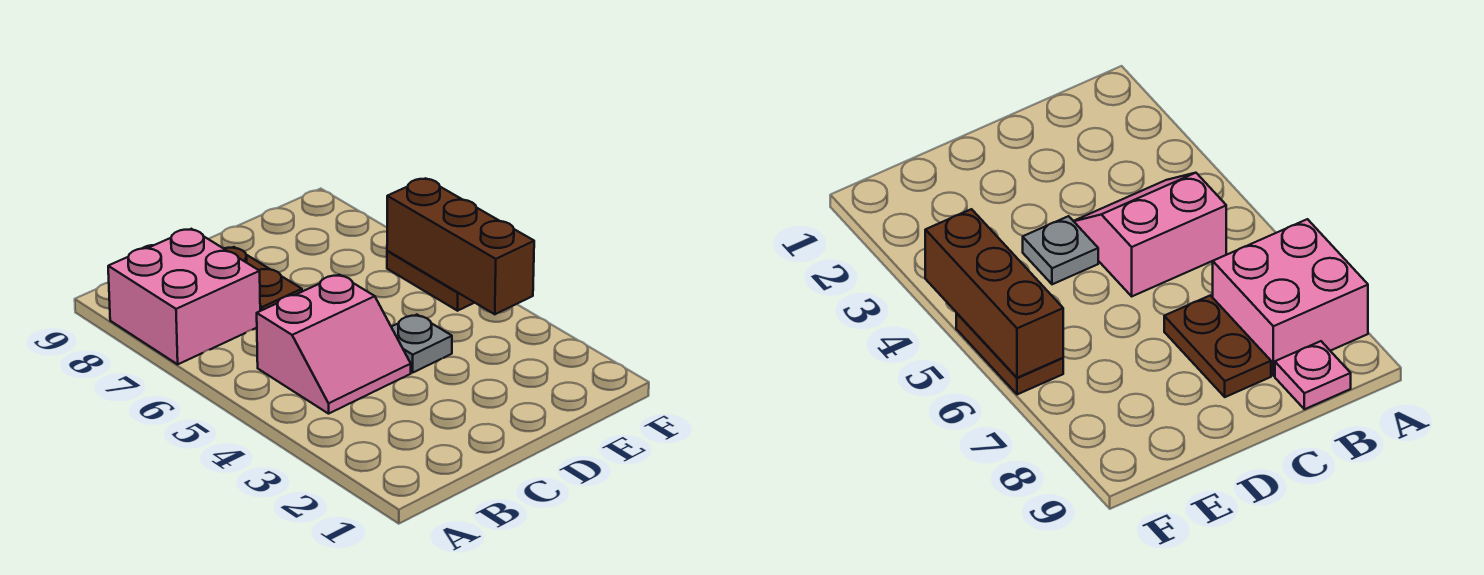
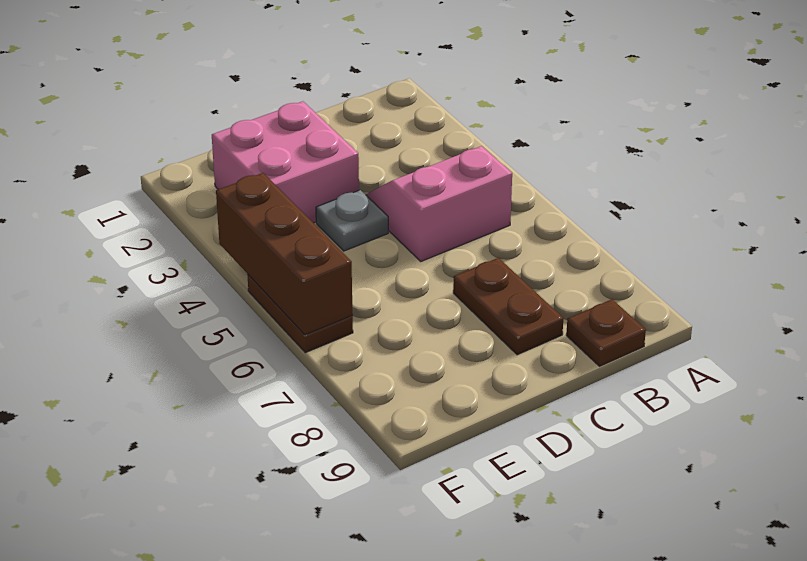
pink 2x2 brick [108,229,260,364] -> pink 2x2 brick moved to [212,101,359,223]
pink 1x1 plate [1275,341,1351,409] -> brown 1x1 plate [566,299,646,366]

